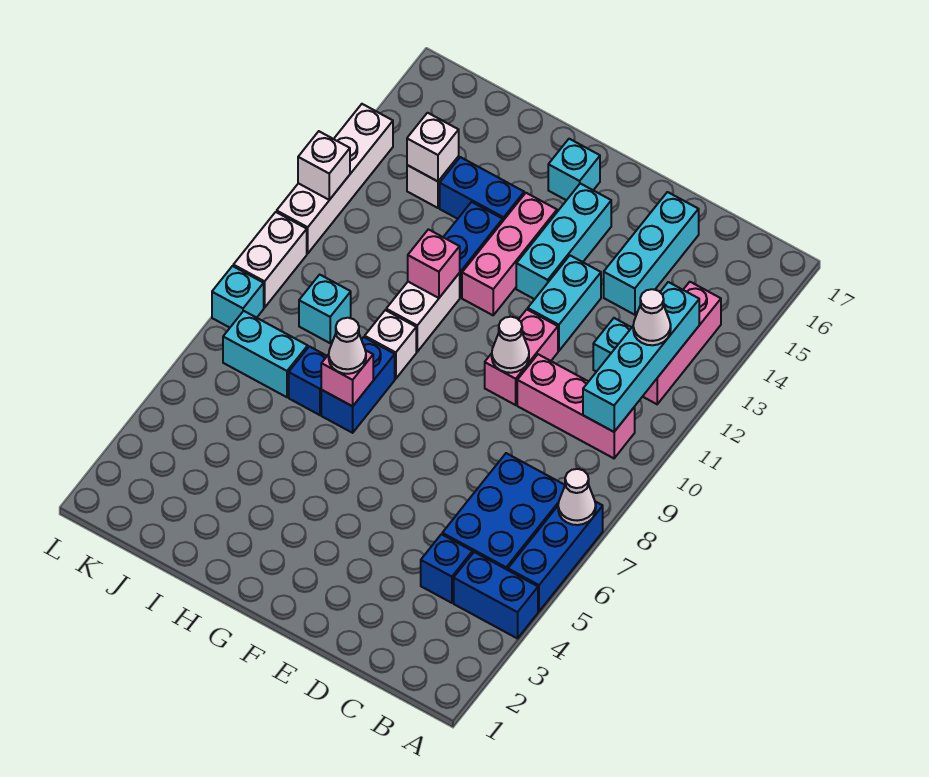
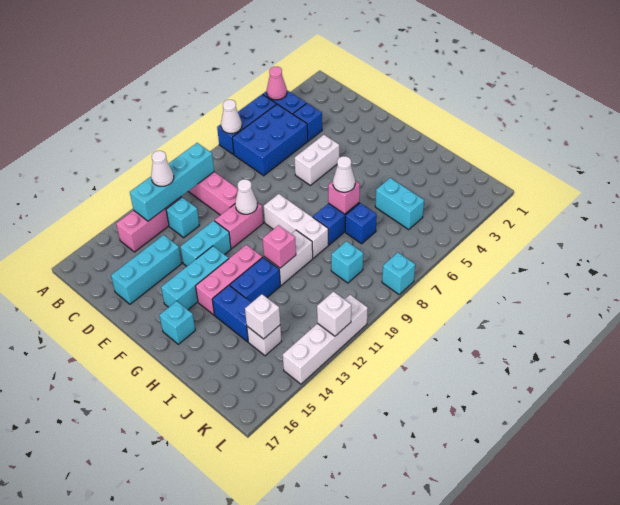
none -> pink 1x1 cone [267,67,287,100]
white 1x1 brick [365,310,416,379] -> white 1x3 brick [264,194,328,258]
cyan 1x2 brick [223,311,308,397] -> cyan 1x2 brick moved to [375,178,424,229]
white 1x2 brick [233,212,307,308] -> white 1x2 brick moved to [295,135,339,185]

